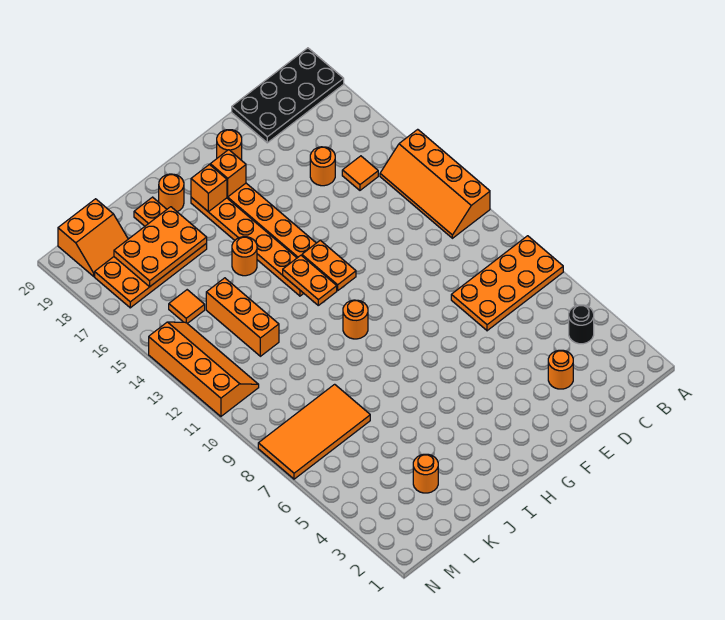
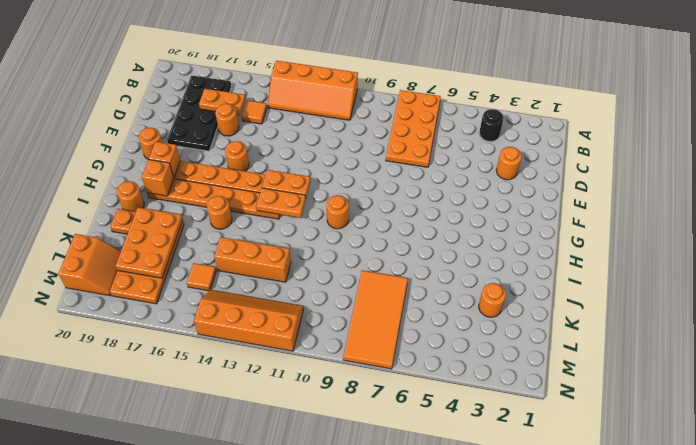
black 2x4 plate [232,48,344,143] -> black 2x4 plate moved to [167,75,231,151]
none -> orange 1x2 plate [199,89,246,115]
none -> orange 1x1 round brick [225,141,249,171]

